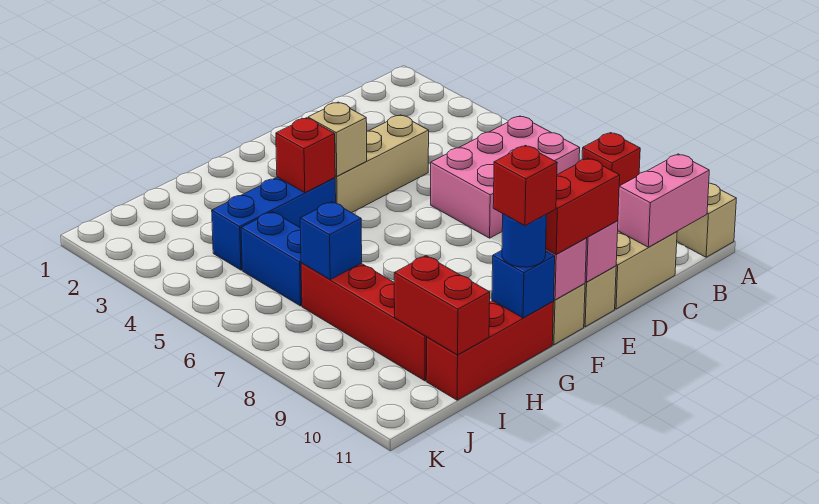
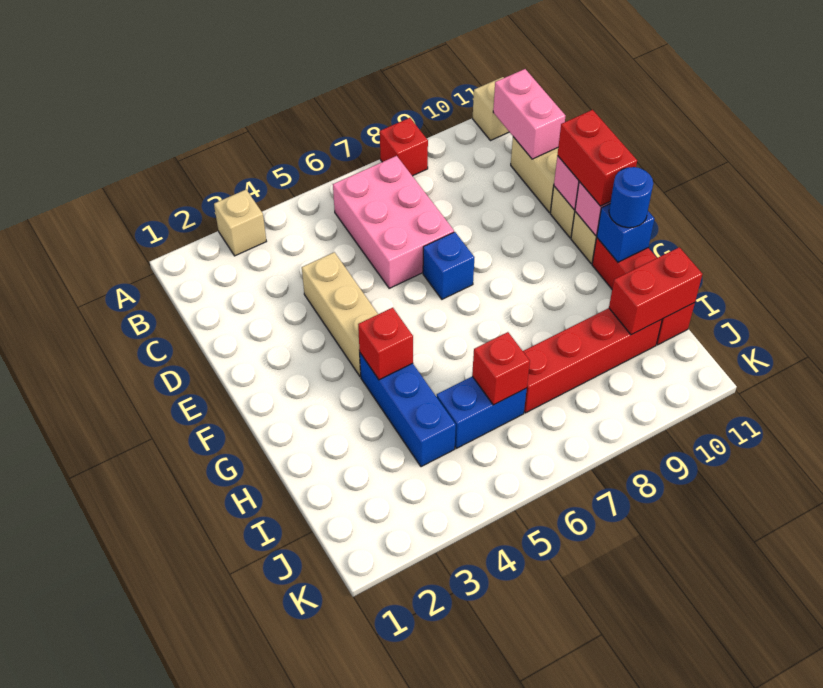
tan 1x1 brick [308,102,367,176] -> tan 1x1 brick moved to [214,190,266,256]
red 1x1 brick [493,145,557,226] -> red 1x1 brick moved to [472,332,530,405]
blue 1x1 brick [300,202,362,280] -> blue 1x1 brick moved to [423,232,474,299]

